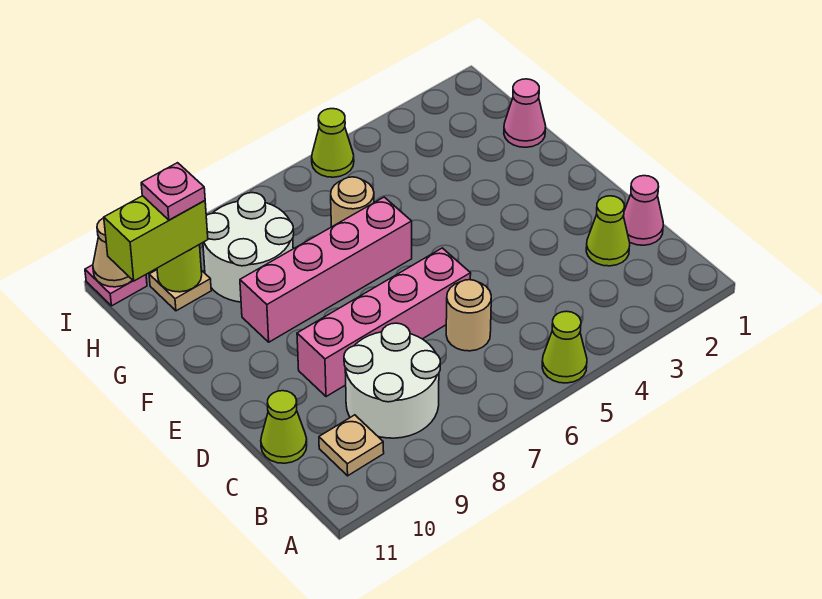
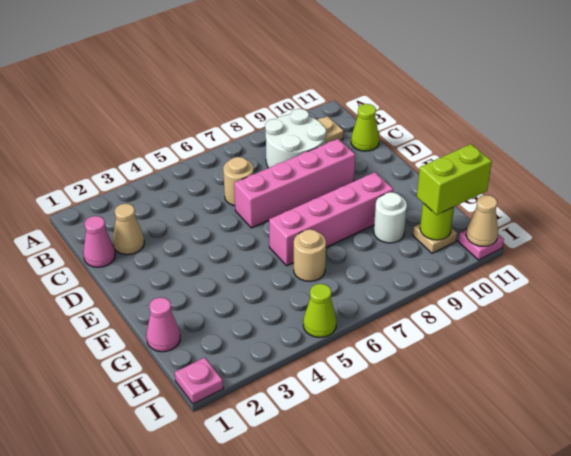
lime 1x1 cone [542,311,587,383] -> none
lime 1x1 cone [586,196,630,266] -> tan 1x1 cone [113,204,144,255]
white 2x2 round brick [203,193,294,302] -> white 1x1 round brick [374,192,407,243]
pink 1x1 plate [141,163,205,220] -> pink 1x1 plate moved to [175,357,223,404]

